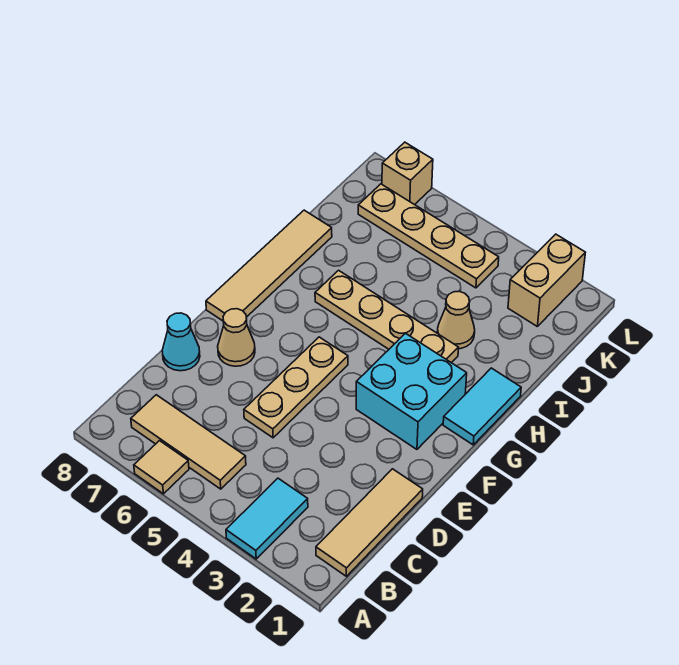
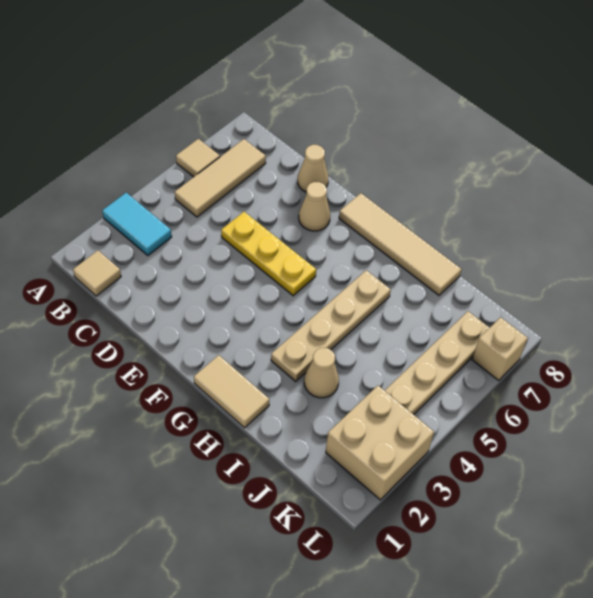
tan 1x3 tile [316,469,423,576] -> tan 1x1 tile [73,251,121,296]
tan 1x3 plate [244,337,348,438] -> yellow 1x3 plate [221,212,316,296]
cyan 1x1 cone [162,313,200,371] -> tan 1x1 cone [298,145,328,192]
cyan 2x2 brick [356,333,467,449] -> none
cyan 1x2 tile [443,368,521,445] -> tan 1x2 tile [194,355,269,428]
tan 1x2 brick [508,234,585,326] -> tan 2x2 brick [326,386,434,500]

